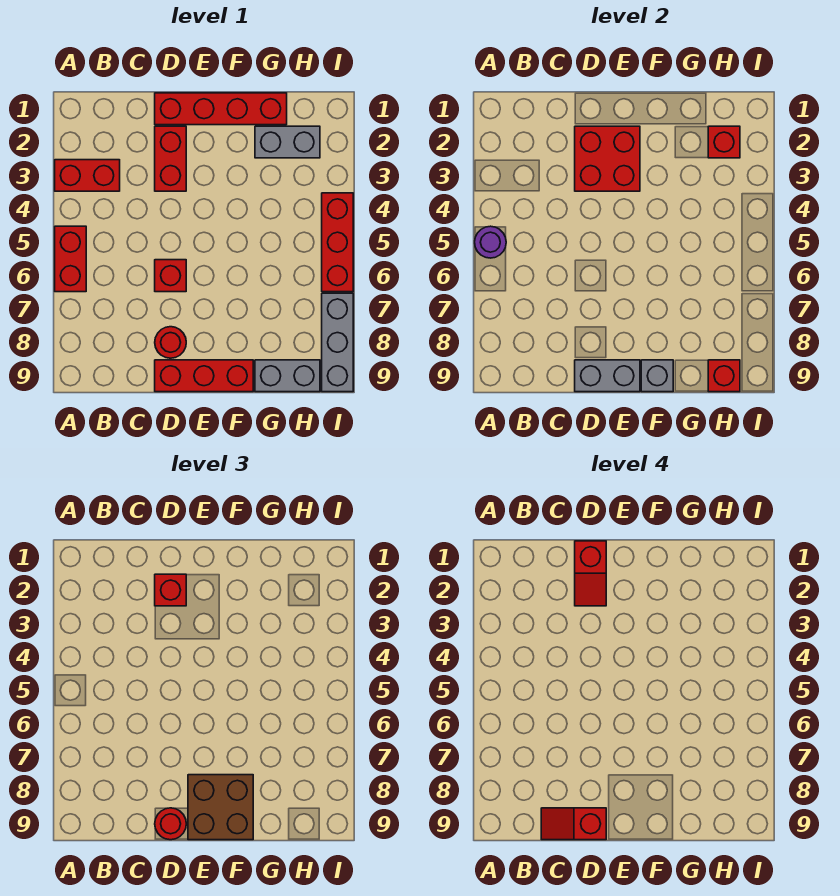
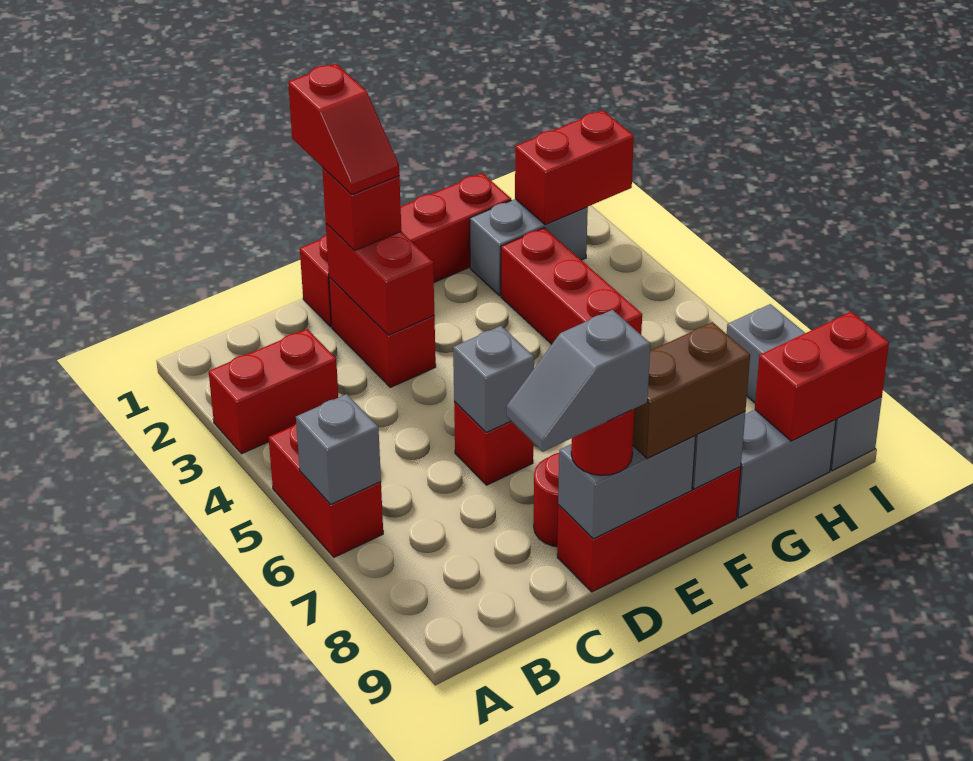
purple 1x1 round brick [475,226,506,258] -> none
none -> grey 1x1 brick [296,394,381,505]
red 1x2 slope [541,808,606,840] -> grey 1x2 slope [507,310,650,452]
red 2x2 brick [575,126,640,191] -> red 1x2 brick [326,224,434,335]
none -> grey 1x1 brick [453,326,534,433]
brown 2x2 brick [188,775,253,840] -> brown 1x2 brick [633,322,750,459]
red 1x1 brick [708,126,740,158] -> red 1x2 brick [515,110,634,225]
red 1x1 brick [708,360,740,392] -> red 1x2 brick [755,312,889,441]
red 1x3 brick [322,193,353,292] -> red 1x3 brick moved to [501,228,642,344]

